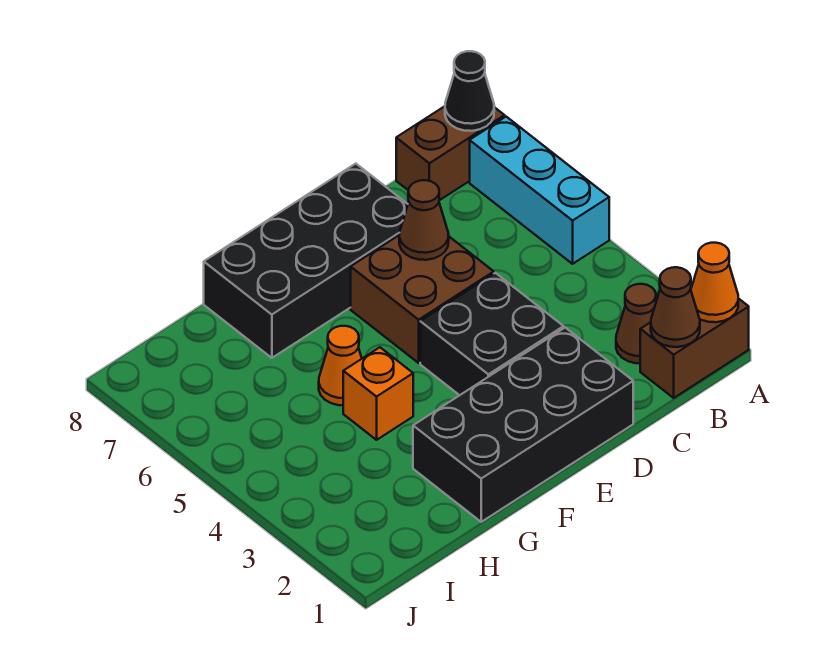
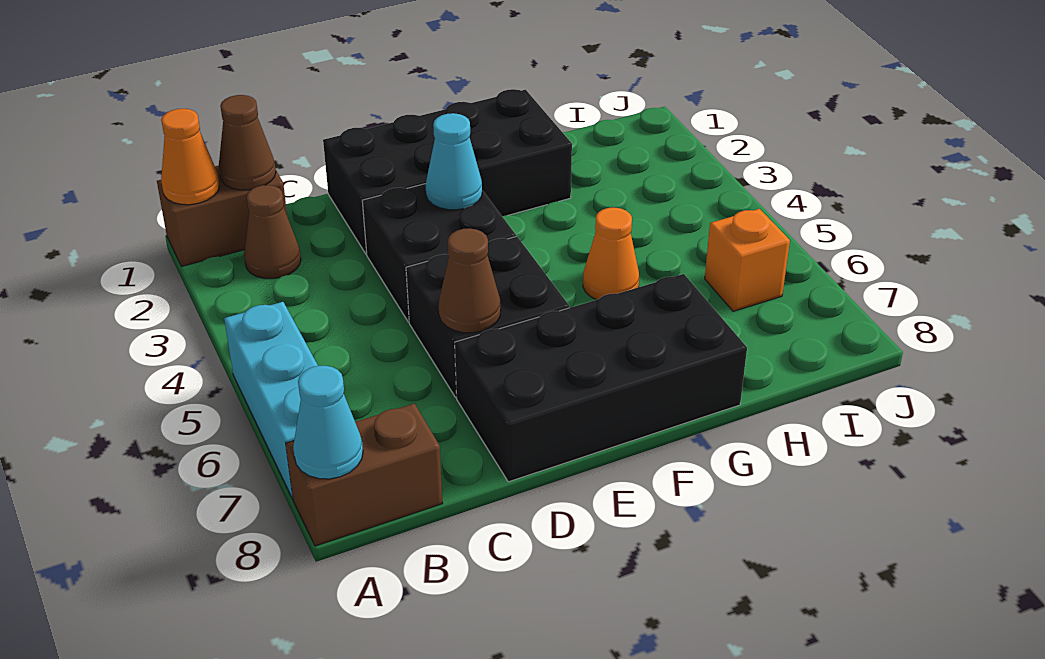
black 1x1 cone [445,51,494,131] -> cyan 1x1 cone [293,366,363,479]
brown 2x2 brick [351,236,494,363] -> black 2x2 brick [406,236,569,397]
none -> cyan 1x1 cone [426,113,482,210]
orange 1x1 brick [343,347,413,440] -> orange 1x1 brick moved to [705,209,790,311]

